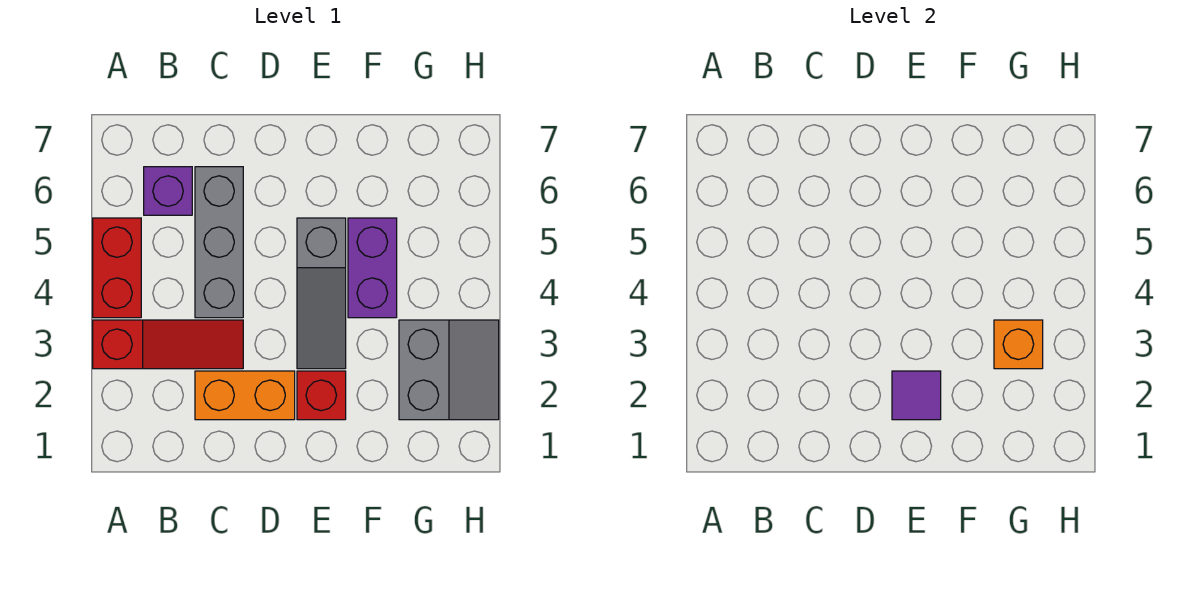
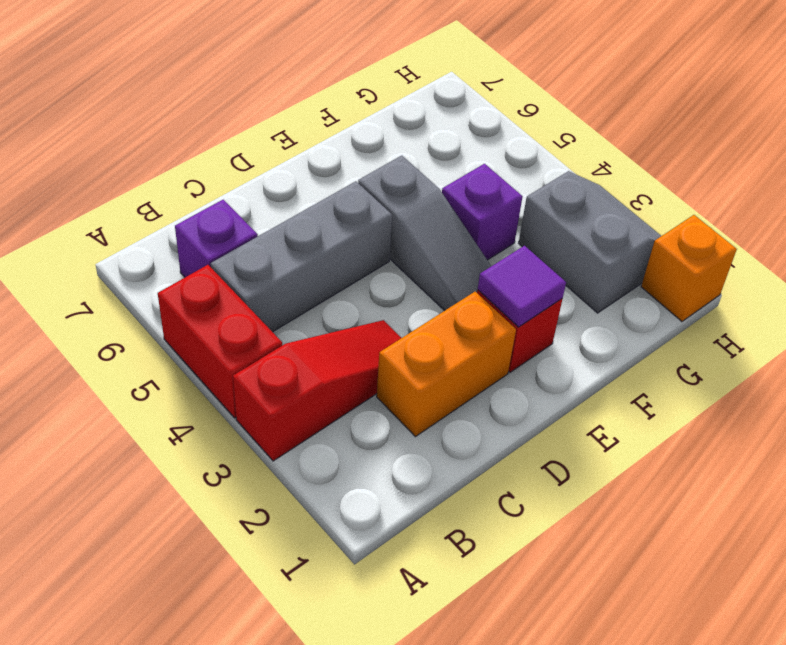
grey 1x3 brick [195,167,243,318] -> grey 1x3 brick turned to [211,181,392,332]
purple 1x2 brick [348,218,397,318] -> purple 1x1 brick [442,164,523,260]
orange 1x1 brick [994,320,1043,369] -> orange 1x1 brick moved to [641,215,737,321]

